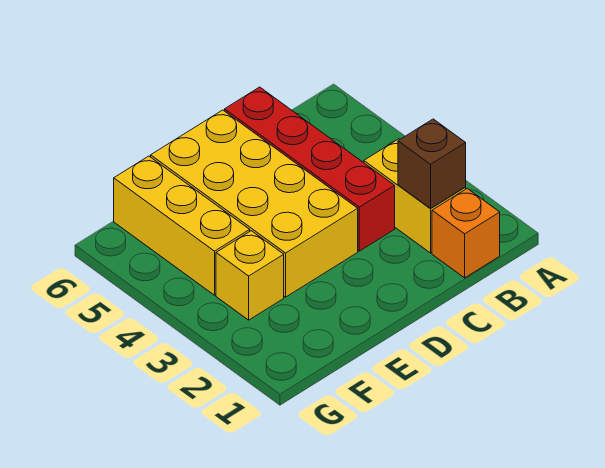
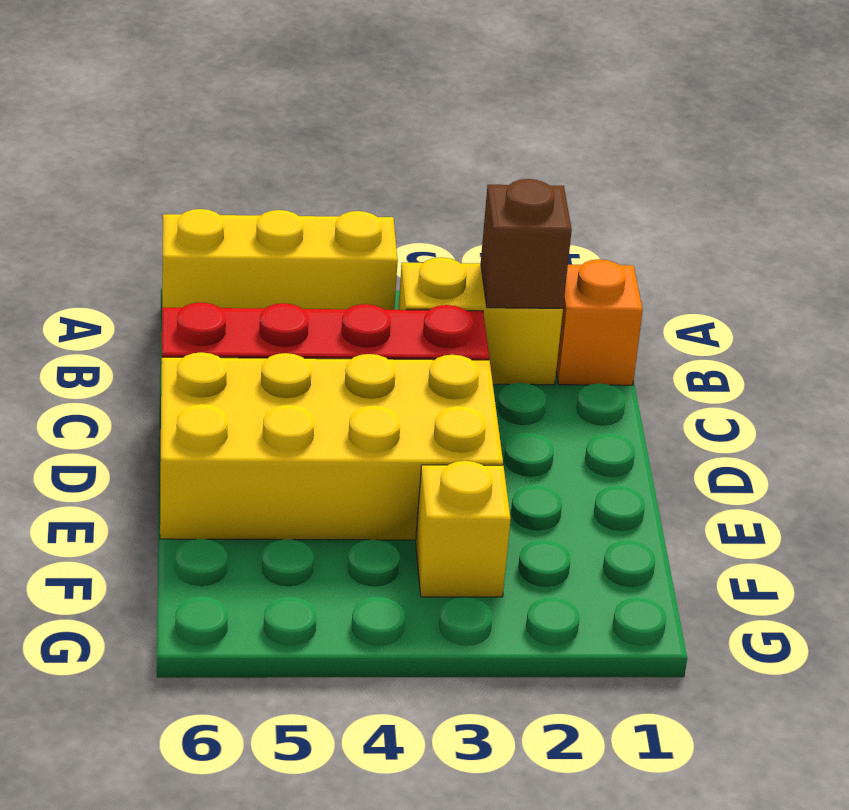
yellow 1x3 brick [114,156,250,295] -> yellow 1x3 brick moved to [162,209,398,310]

